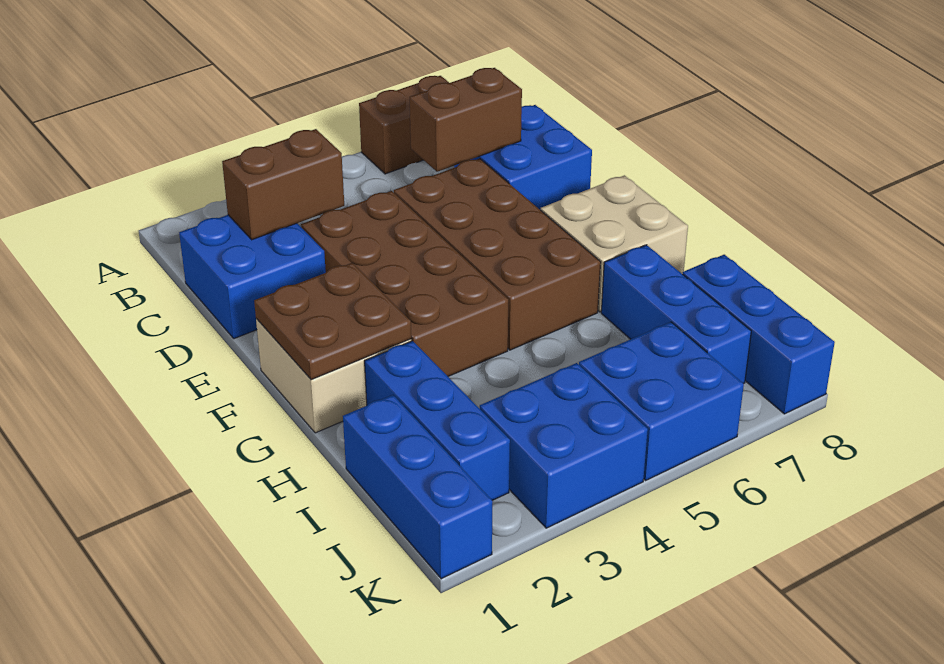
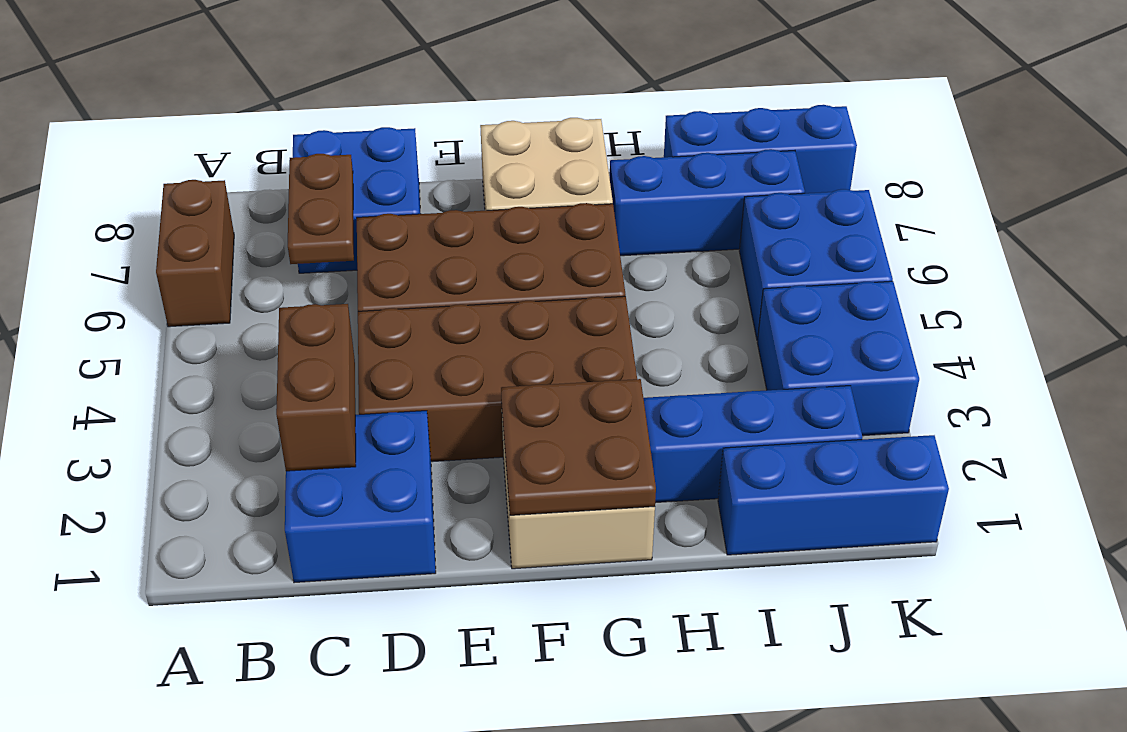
brown 1x2 brick [410,68,522,172] -> brown 1x2 plate [288,154,354,264]

